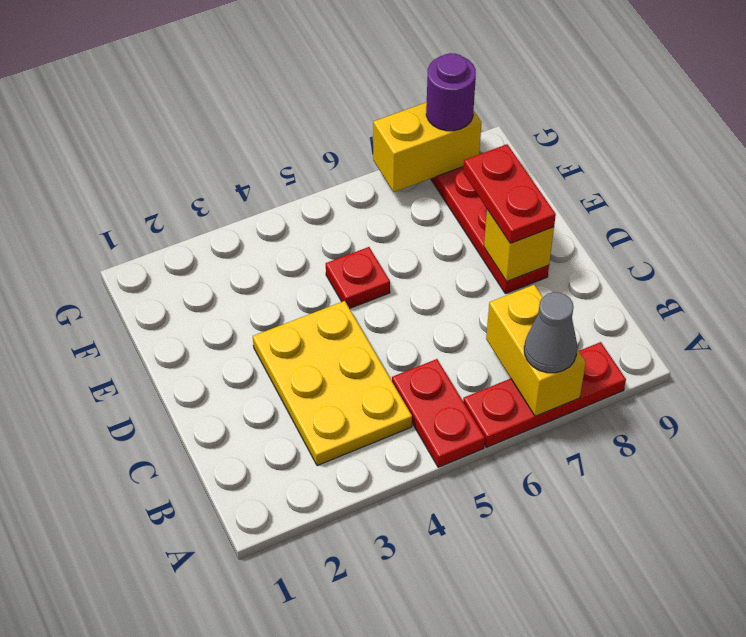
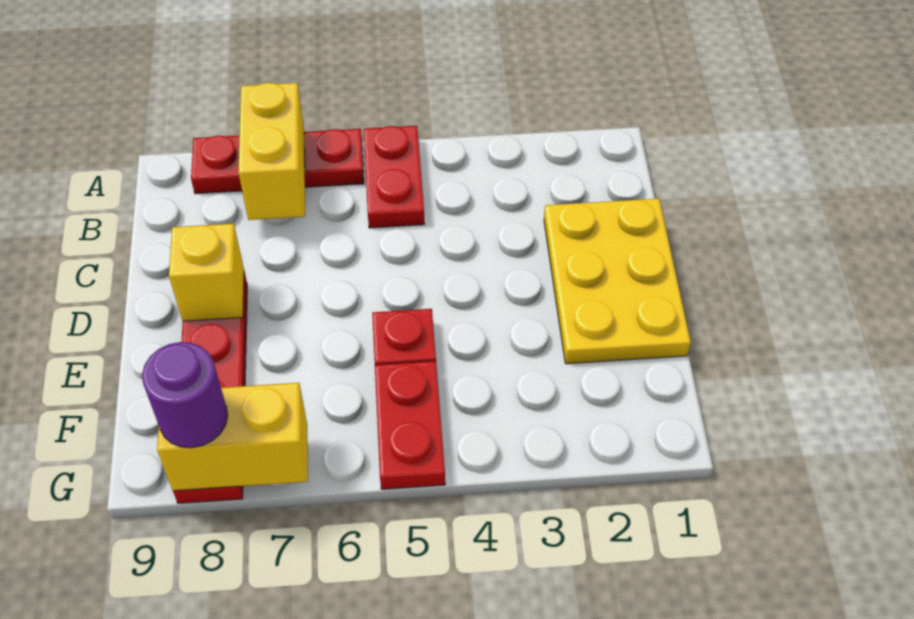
grey 1x1 cone [524,292,577,373] -> none
yellow 2x3 plate [253,301,412,466] -> yellow 2x3 plate moved to [544,199,691,364]
red 1x2 plate [463,144,556,243] -> red 1x2 plate moved to [375,361,445,489]

